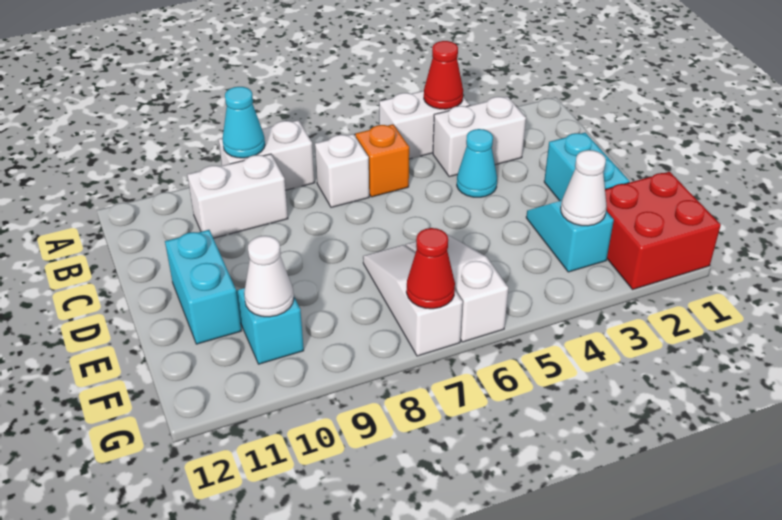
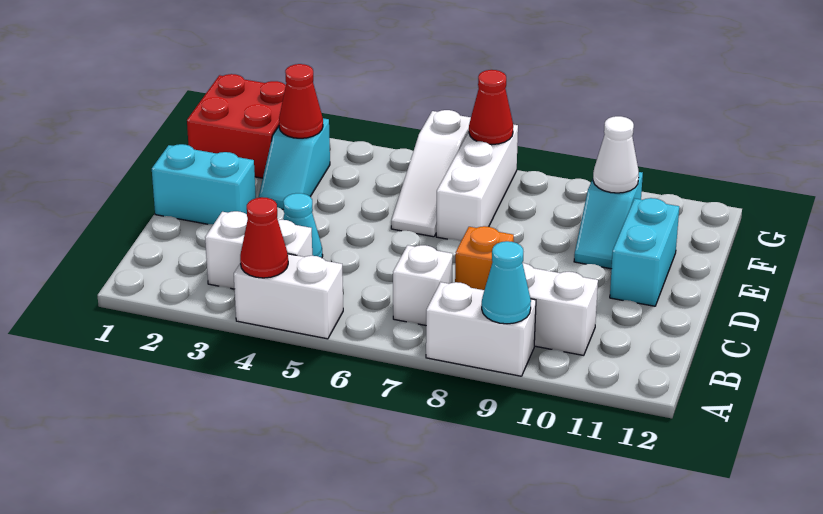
orange 1x1 brick [355,124,409,197] -> orange 1x1 brick moved to [455,226,514,290]
cyan 1x2 brick [544,133,630,201] -> cyan 1x2 brick turned to [152,144,256,224]
white 1x3 slope [363,245,463,356] -> white 1x3 brick [436,124,518,241]
white 1x1 cone [561,150,607,226] -> red 1x1 cone [279,64,323,138]

